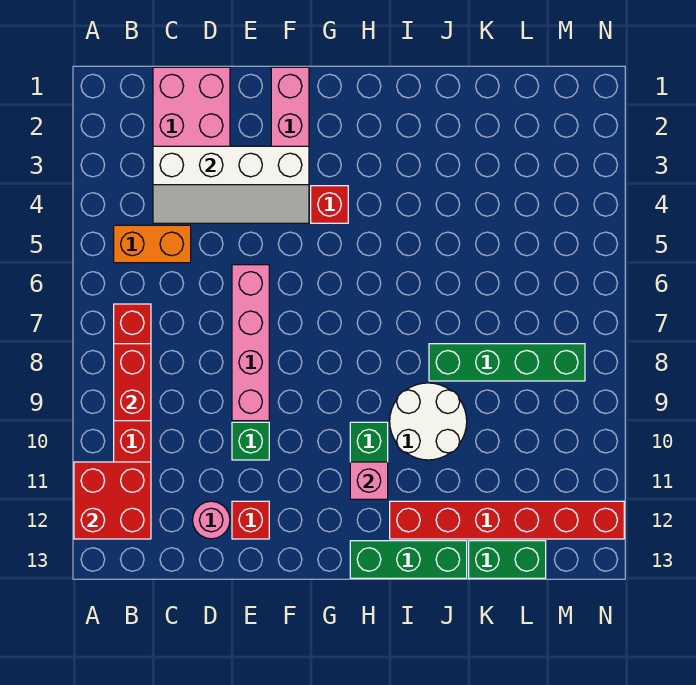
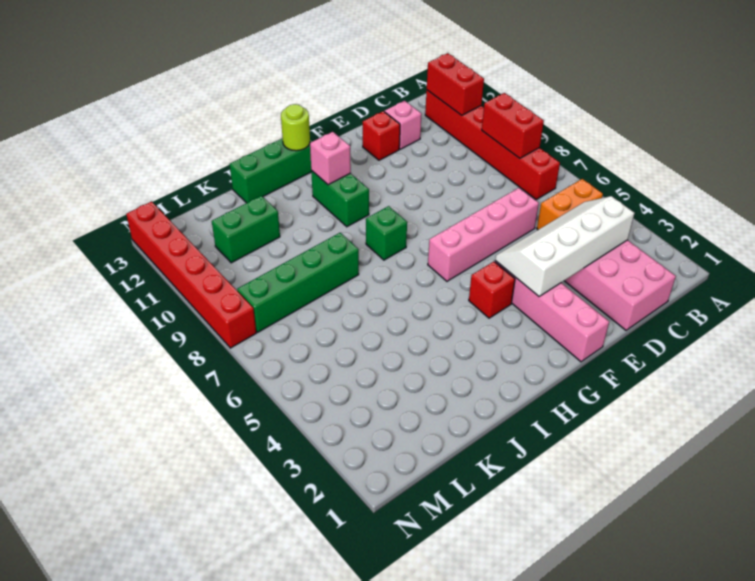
red 2x2 brick [74,462,151,539] -> red 1x2 brick [427,53,484,115]
pink 1x1 round brick [193,501,230,539] -> pink 1x1 brick [384,101,422,149]
pink 1x4 brick [232,265,269,421] -> pink 1x4 brick turned to [428,188,539,281]
green 1x1 brick [232,422,269,460] -> green 1x1 brick moved to [366,206,407,260]
none -> lime 1x1 round brick [281,104,310,151]
white 2x2 round brick [390,383,467,460] -> none
red 1x6 brick [390,501,624,539] -> red 1x6 brick turned to [126,202,256,348]
green 1x2 brick [469,541,546,578] -> green 1x2 brick moved to [212,196,280,263]

